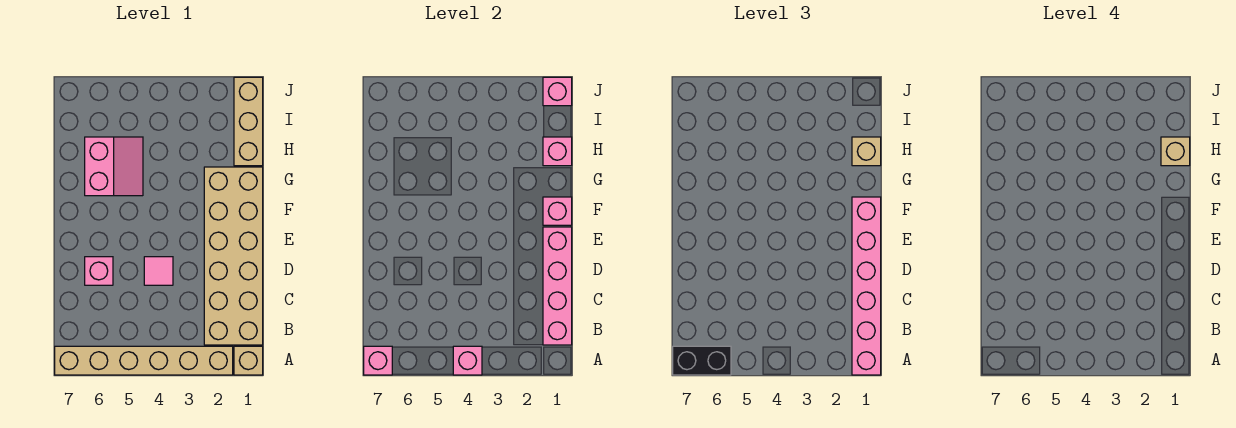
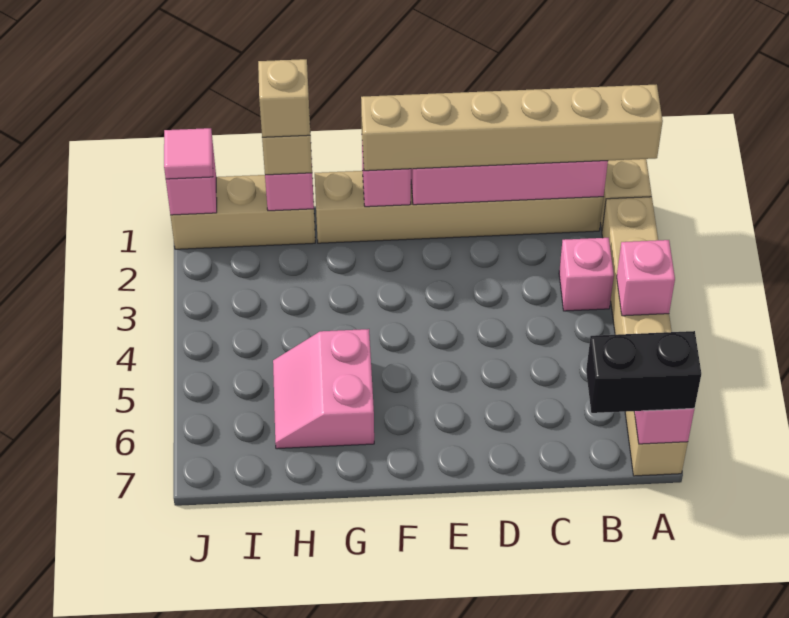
pink 1x6 brick [852,197,881,375] -> tan 1x6 brick [361,84,663,171]
black 1x2 brick [673,346,731,375] -> black 1x2 brick turned to [586,331,701,413]
tan 2x6 brick [204,167,263,345] -> tan 1x6 brick [315,171,604,243]
pink 1x1 tile [144,257,173,285] -> pink 1x1 tile moved to [164,128,213,179]
pink 1x1 brick [85,257,113,285] -> pink 1x1 brick moved to [559,238,614,311]
pink 2x2 slope [85,137,143,196] -> pink 2x2 slope turned to [273,329,374,449]

